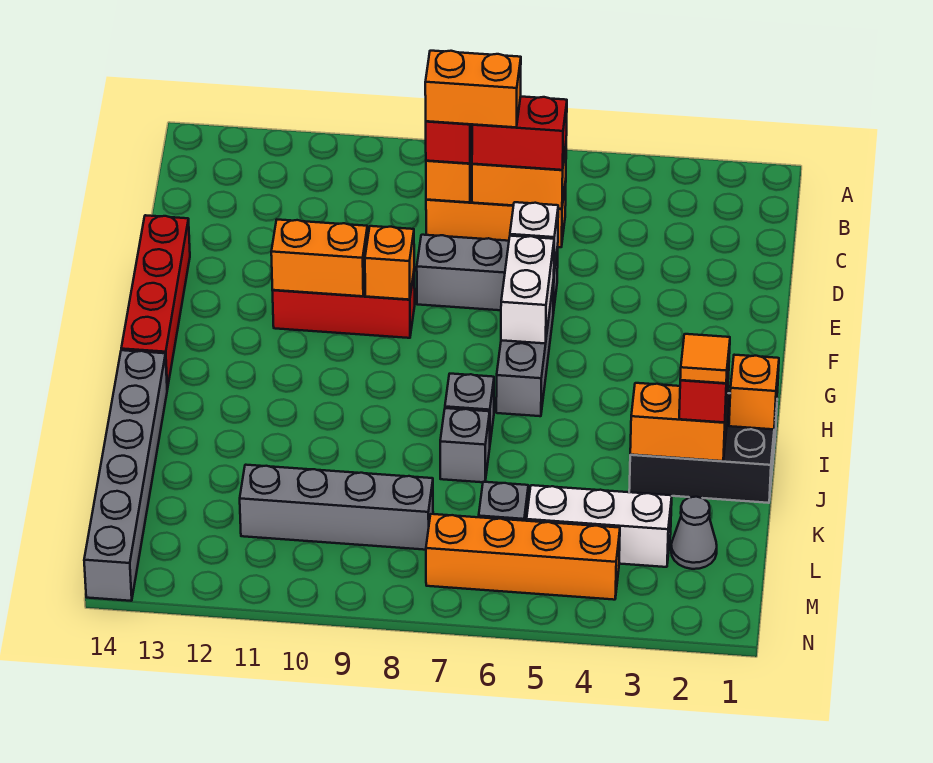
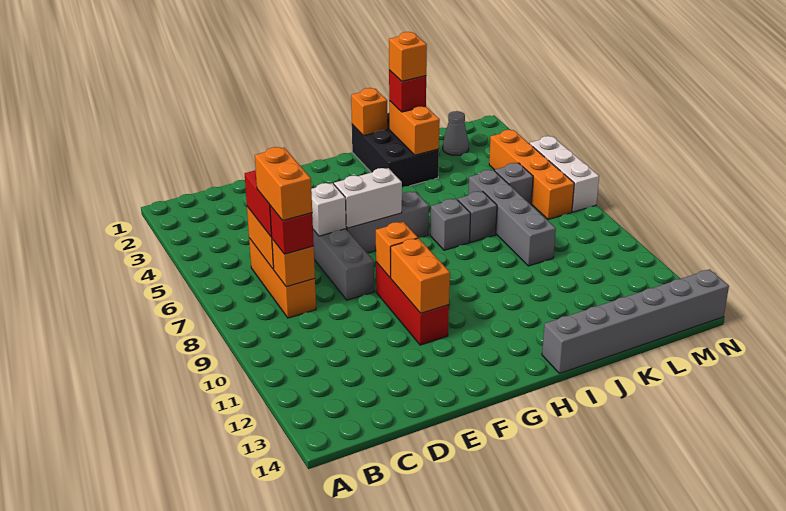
red 1x4 brick [121,215,190,389] -> none
orange 1x1 tile [680,334,730,383] -> orange 1x1 brick [389,32,427,81]
white 1x3 brick [527,485,672,567] -> white 1x3 brick moved to [529,136,599,212]
grey 1x4 brick [240,465,433,550] -> grey 1x4 brick moved to [468,170,556,266]

